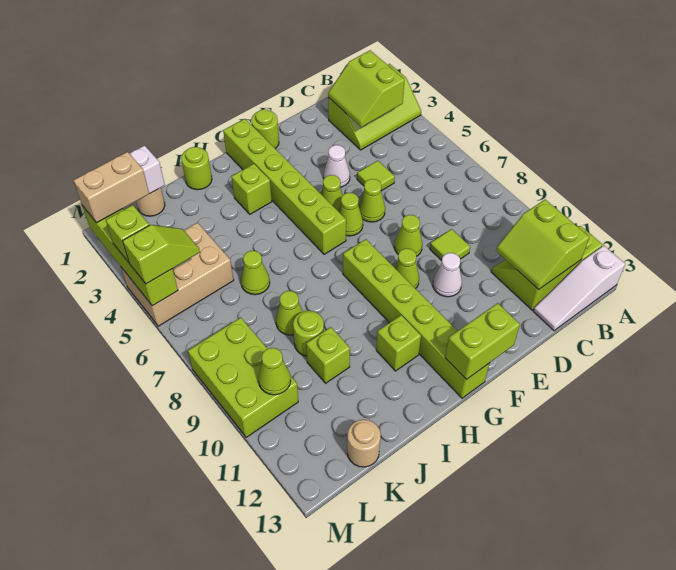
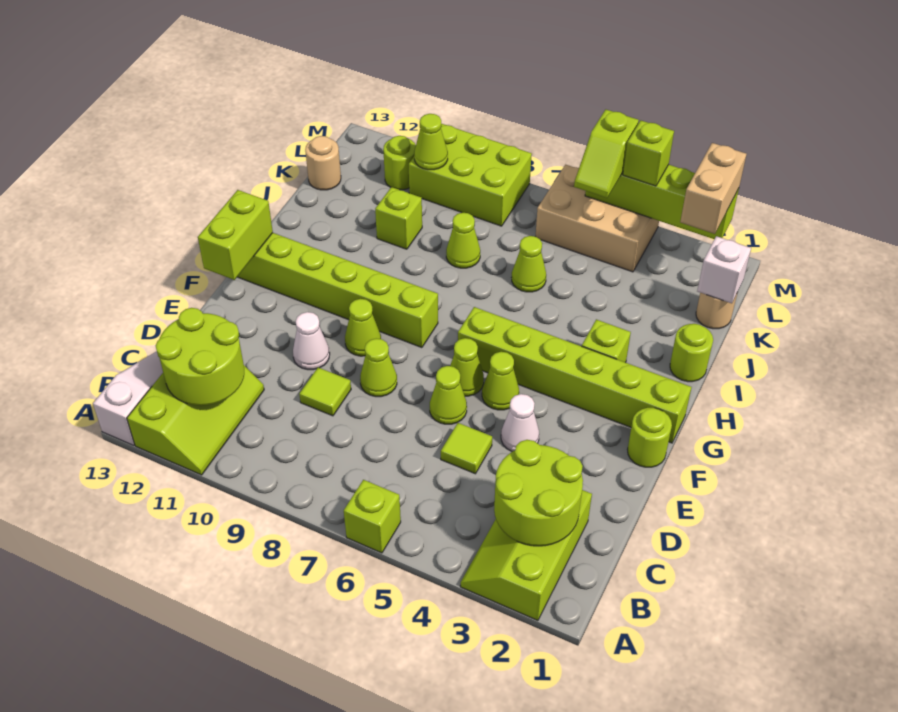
lime 2x2 slope [328,50,405,127] -> lime 2x2 round brick [494,440,583,546]
lime 2x2 slope [496,199,589,290] -> lime 2x2 round brick [156,308,244,406]
lime 1x1 brick [376,315,421,371] -> lime 1x1 brick moved to [344,480,401,553]
lime 1x1 round brick [293,311,324,356] -> lime 1x1 round brick moved to [383,136,416,190]
tan 2x3 brick [121,222,234,326] -> tan 2x3 brick turned to [535,165,659,272]

